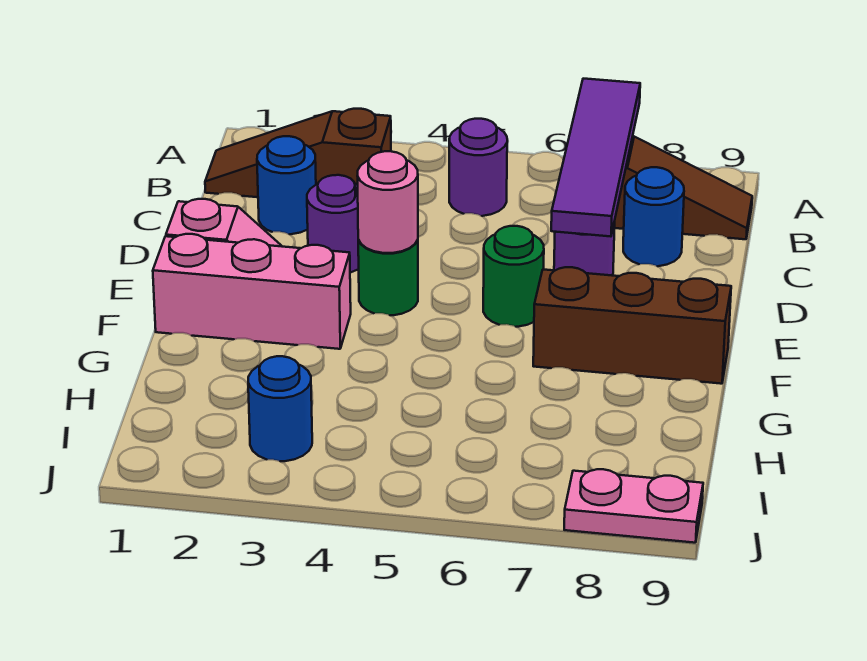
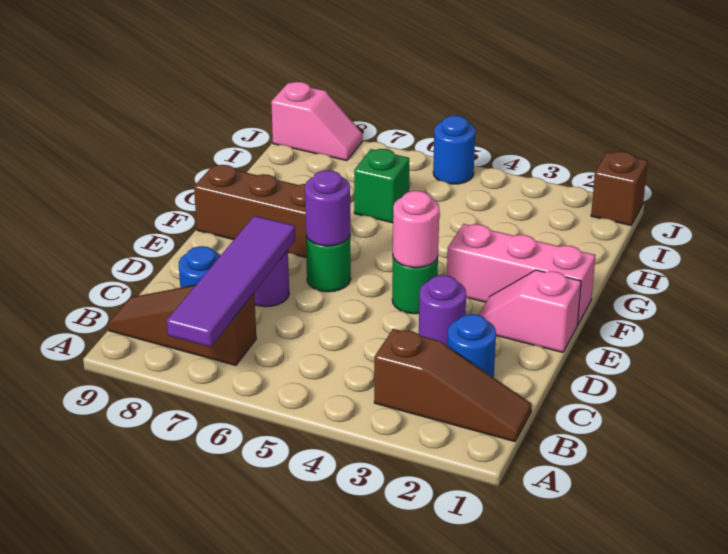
purple 1x1 round brick [449,119,507,216] -> purple 1x1 round brick moved to [305,170,350,246]
none -> green 1x1 brick [354,149,409,223]
blue 1x1 round brick [248,356,312,461] -> blue 1x1 round brick moved to [433,116,475,184]
none -> brown 1x1 brick [591,151,648,225]
pink 1x2 plate [564,469,703,543] -> pink 1x2 slope [271,82,363,161]

